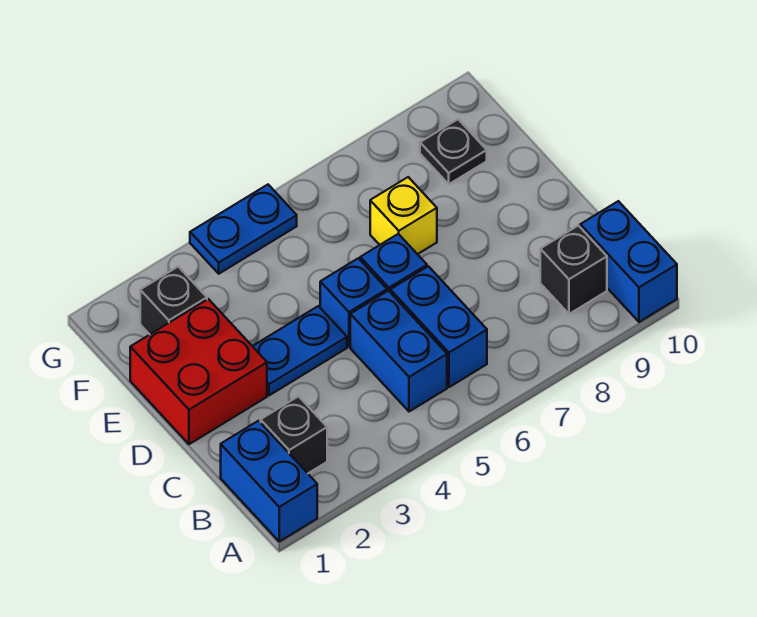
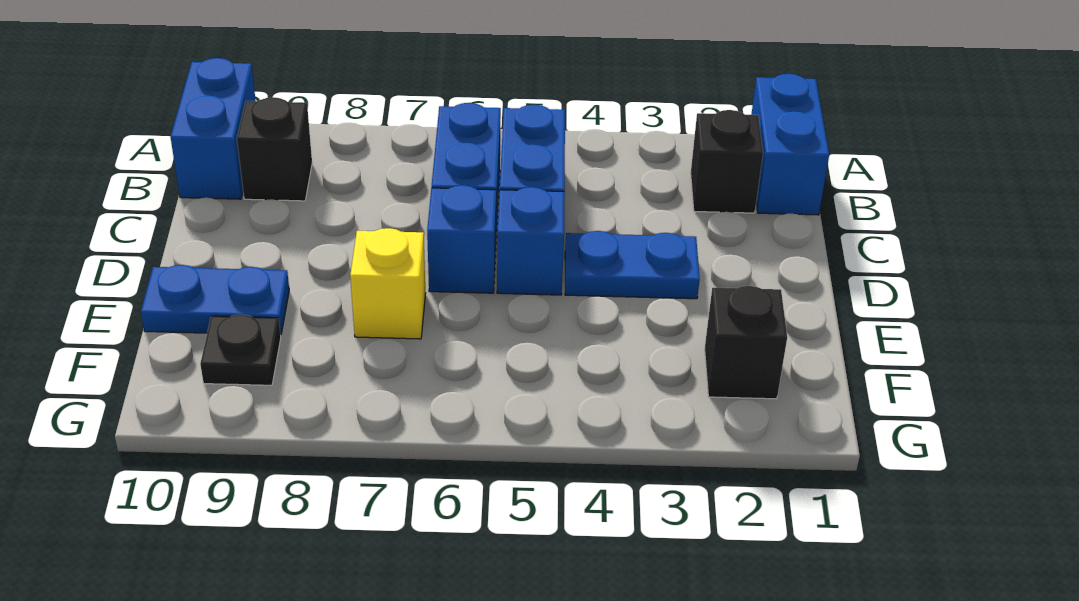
red 2x2 brick [130,299,267,444] -> none
blue 1x2 plate [190,185,297,274] -> blue 1x2 plate moved to [141,265,289,335]

